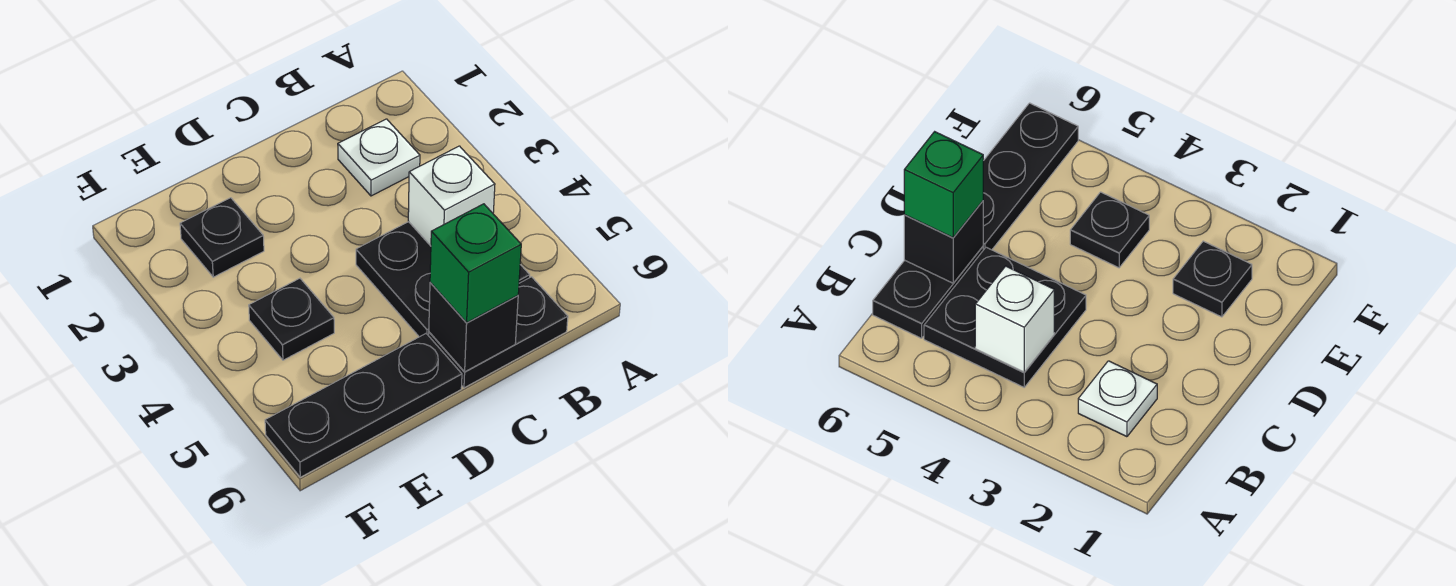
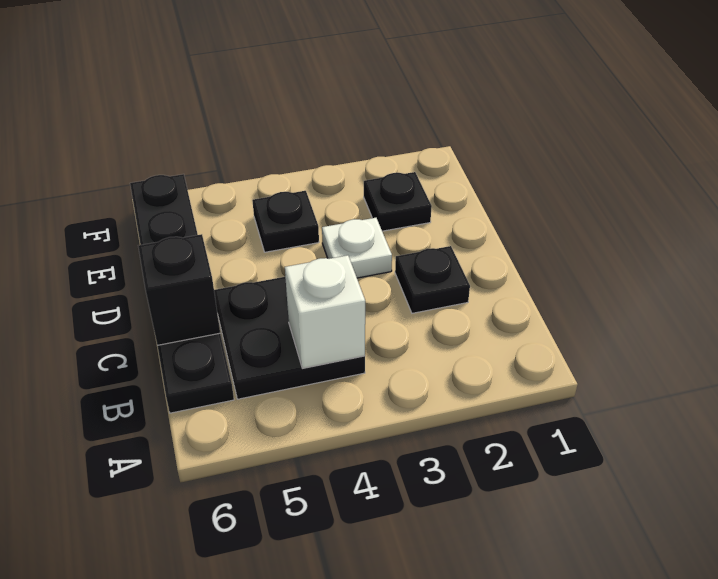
white 1x1 plate [338,119,420,196] -> white 1x1 plate moved to [322,218,392,278]
none -> black 1x1 plate [395,246,470,313]
green 1x1 brick [430,204,521,323] -> none

